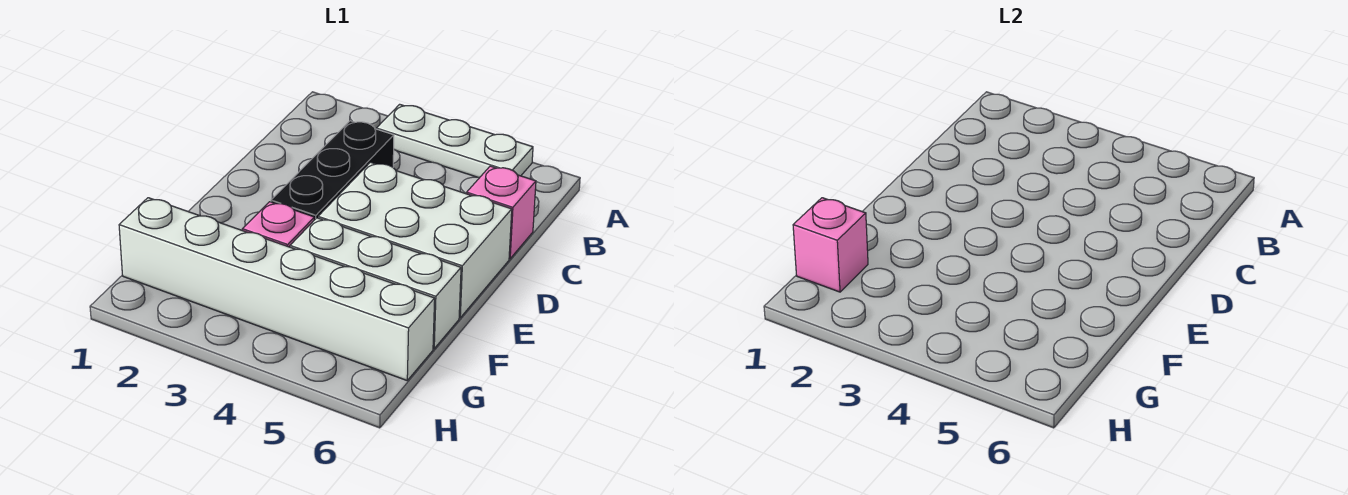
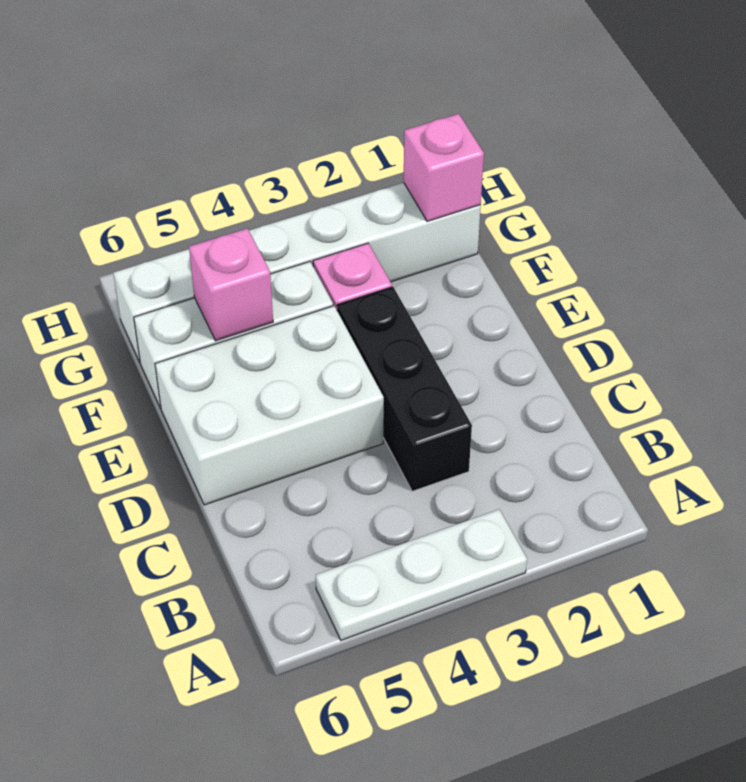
pink 1x1 brick [467,166,536,259] -> pink 1x1 brick moved to [189,228,273,341]

